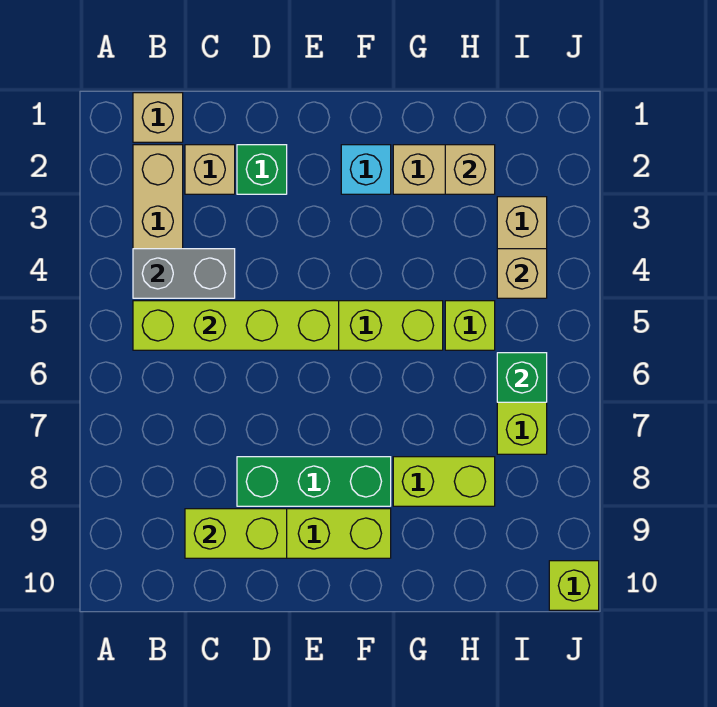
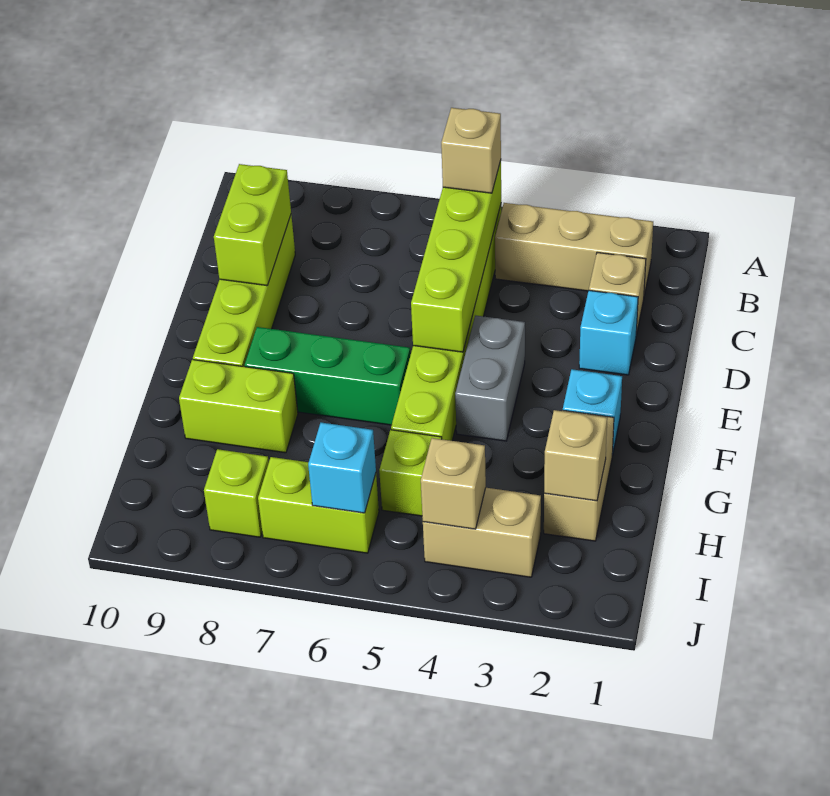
tan 1x1 brick [133,93,183,142] -> tan 1x1 brick moved to [441,108,501,193]
grey 1x2 brick [133,249,235,298] -> grey 1x2 brick moved to [455,315,525,441]
green 1x1 brick [237,145,287,194] -> cyan 1x1 brick [579,290,638,375]
green 1x3 brick [237,457,391,506] -> green 1x3 brick turned to [245,327,410,425]
lime 1x2 brick [393,457,495,506] -> lime 1x2 brick turned to [179,360,298,453]
green 1x1 brick [497,353,547,402] -> cyan 1x1 brick [308,423,376,513]
lime 1x1 brick [549,561,599,610] -> lime 1x1 brick moved to [204,449,269,537]

